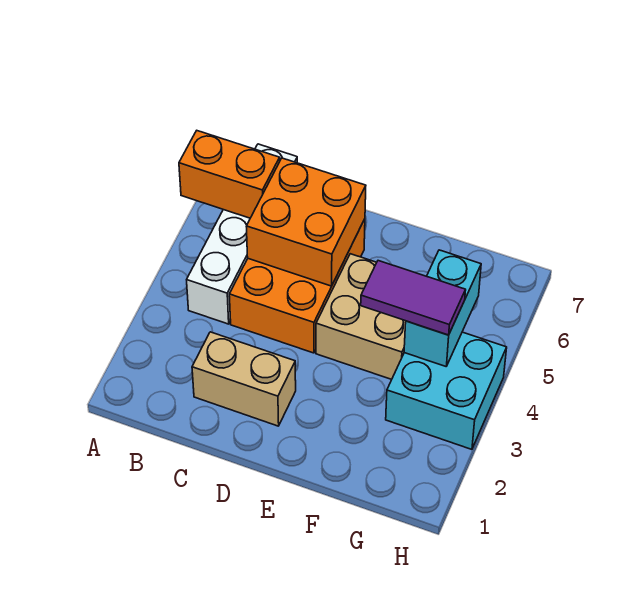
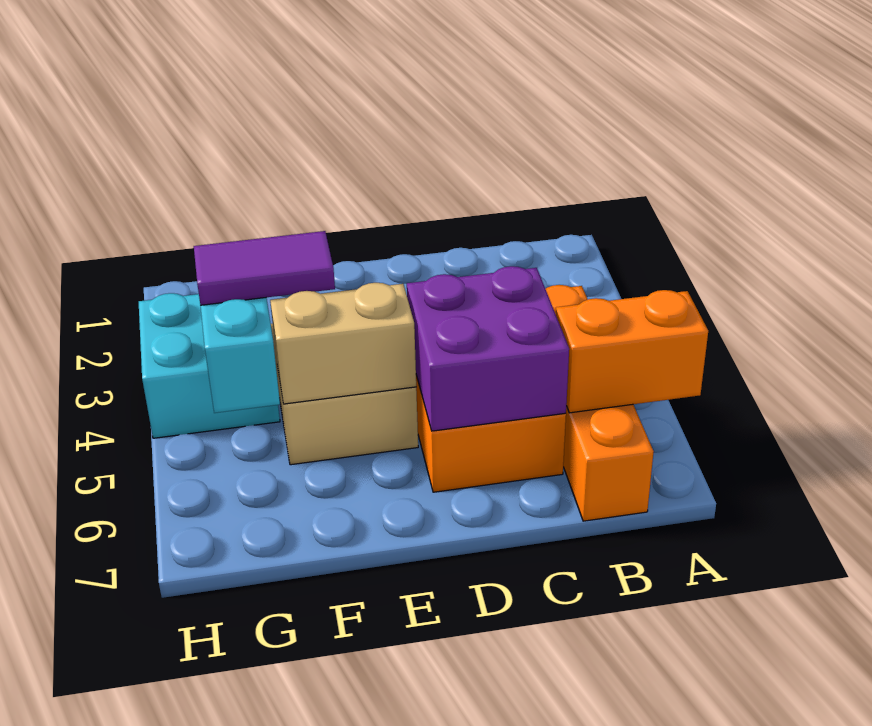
white 1x4 brick [187,144,297,324] -> orange 1x4 brick [546,285,654,521]
tan 1x2 brick [192,332,296,426] -> tan 1x2 brick moved to [270,283,416,404]
orange 2x2 brick [246,158,366,286] -> purple 2x2 brick [407,266,569,431]

